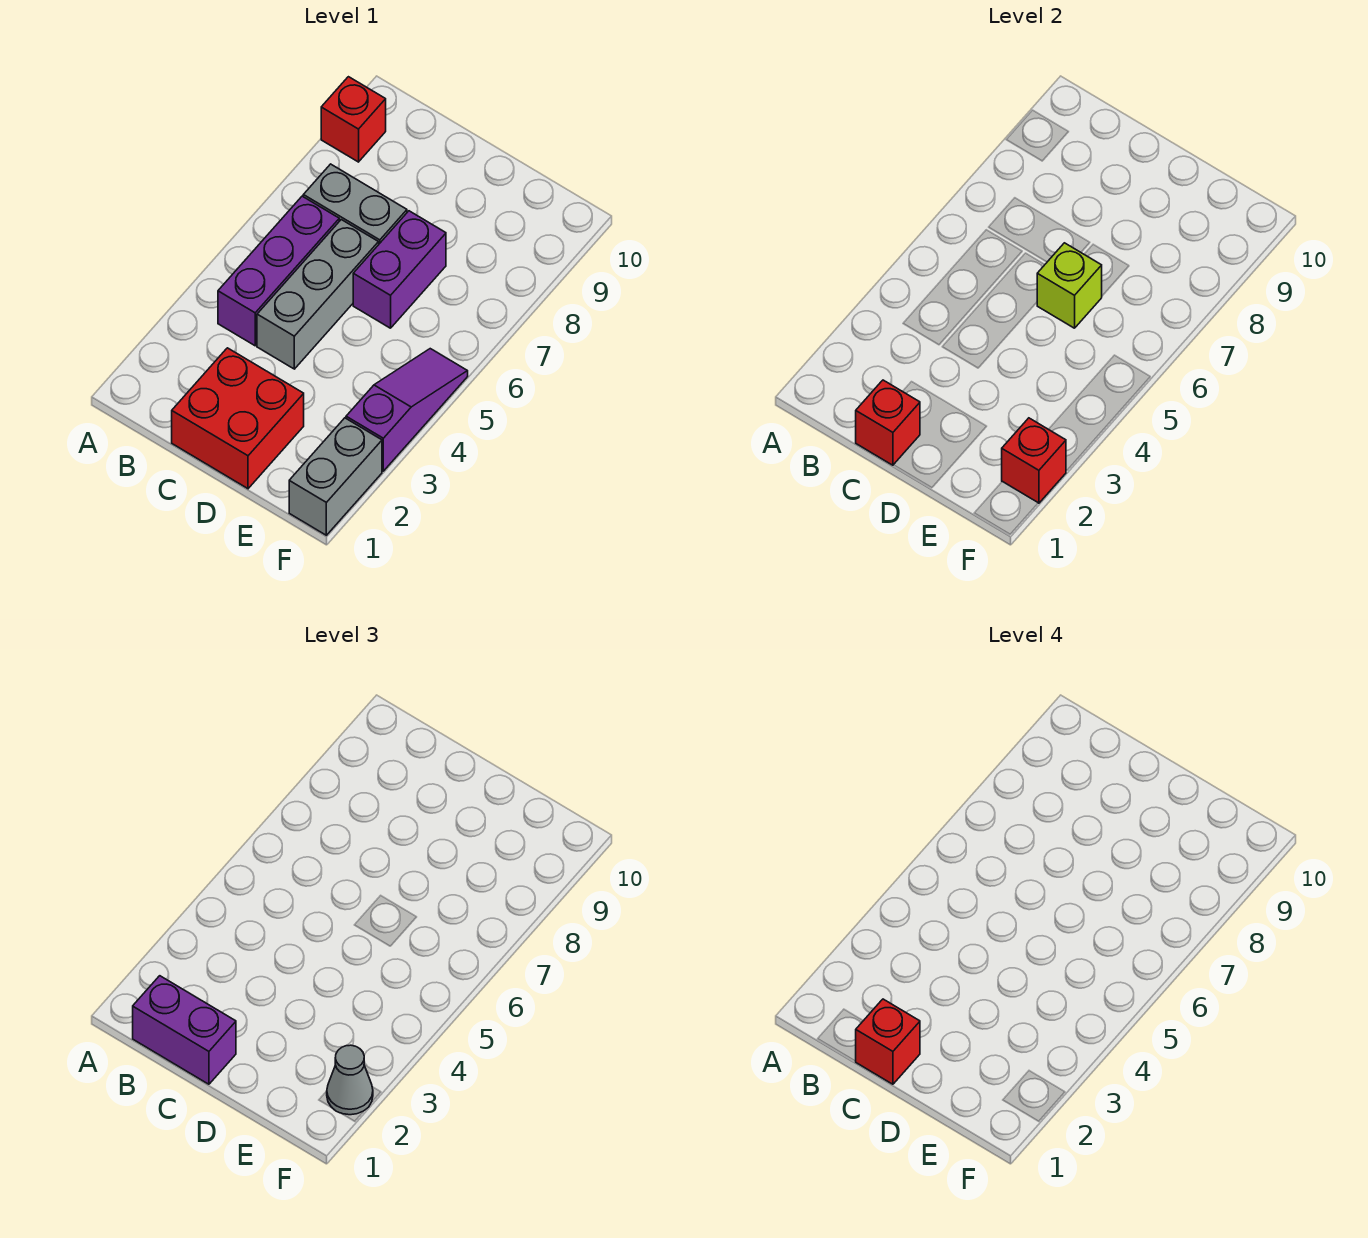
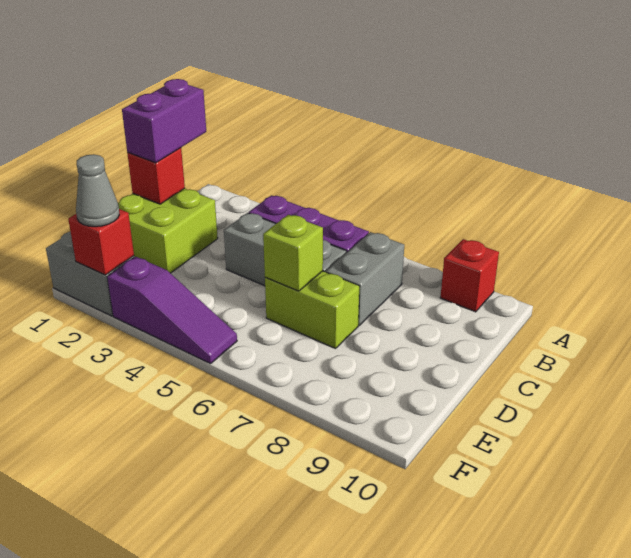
red 2x2 brick [172,348,304,489] -> lime 2x2 brick [118,188,218,273]
red 1x1 brick [856,999,920,1084] -> none
purple 1x2 brick [353,211,446,328] -> lime 1x2 brick [265,271,359,349]

